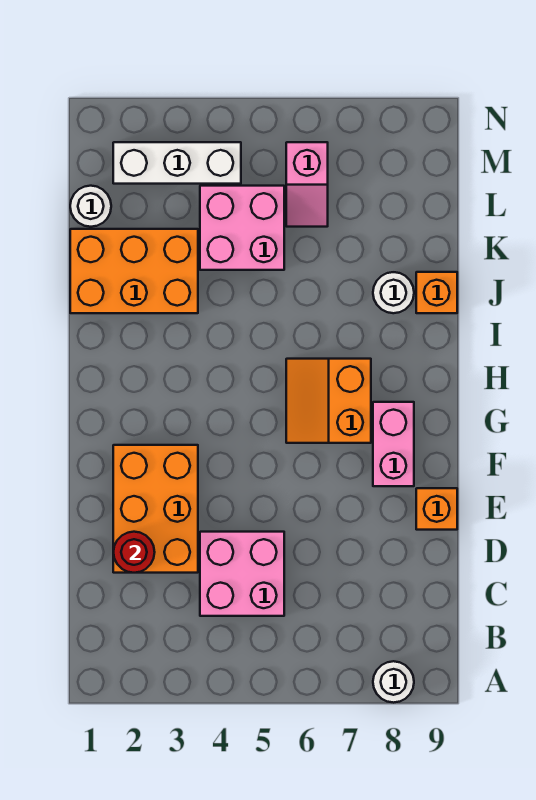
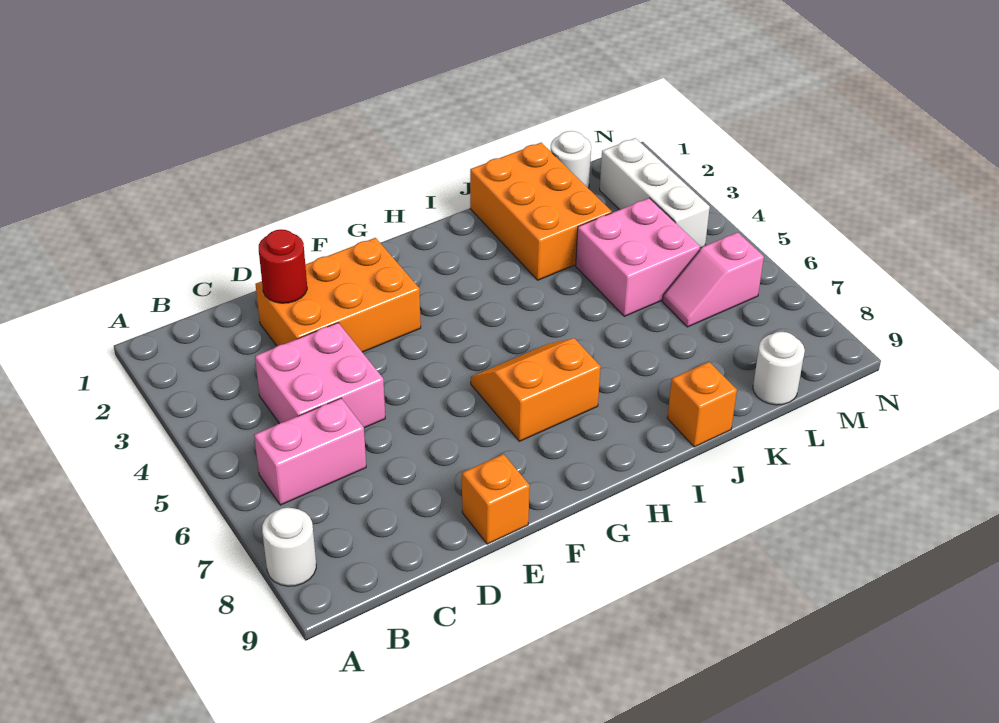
pink 1x2 brick [373,402,414,486] -> pink 1x2 brick moved to [254,398,366,505]
white 1x1 round brick [373,272,414,313] -> white 1x1 round brick moved to [753,332,805,405]

